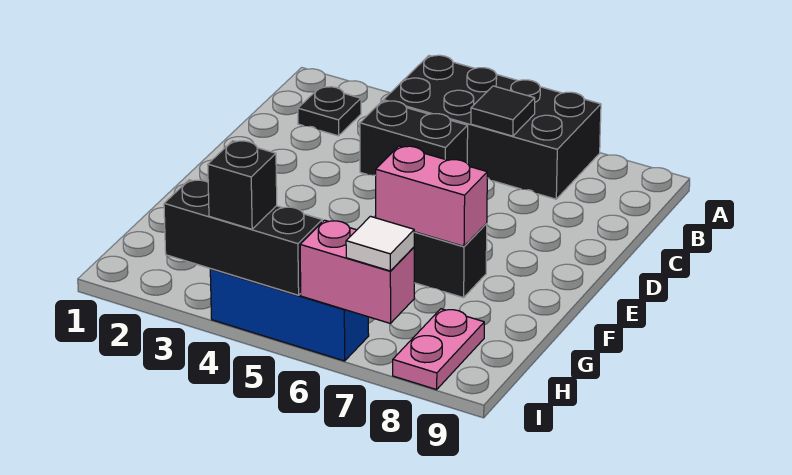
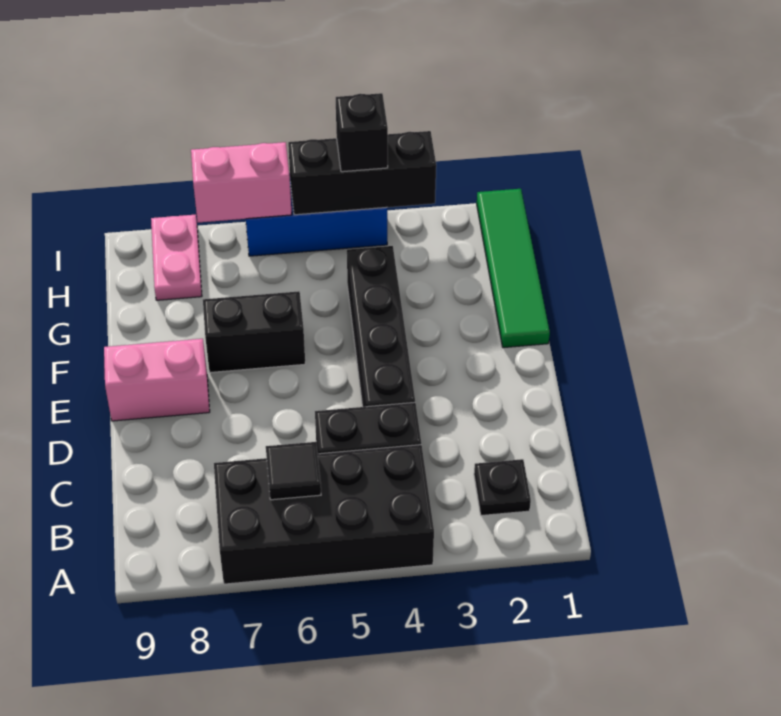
none -> black 1x4 brick [347,246,415,407]
none -> green 1x4 tile [477,189,550,348]
pink 1x2 brick [376,146,487,246] -> pink 1x2 brick moved to [104,339,210,421]
white 1x1 tile [346,216,414,271] -> none

